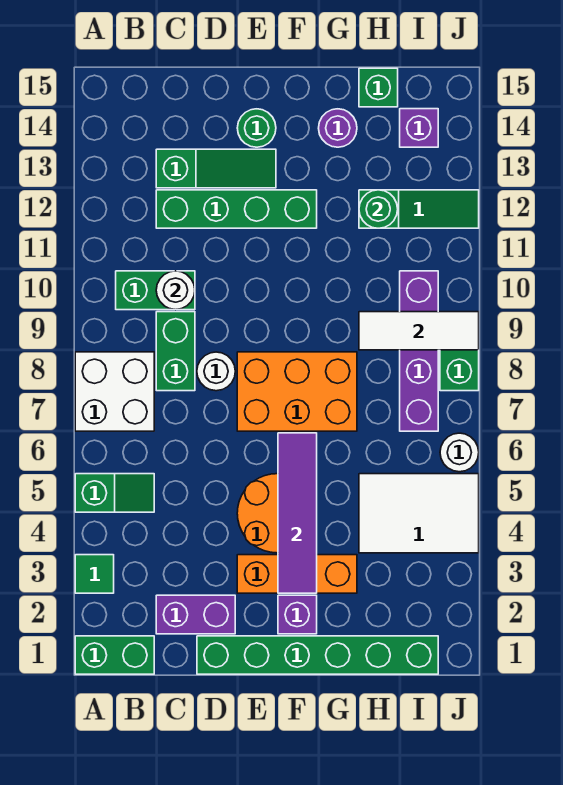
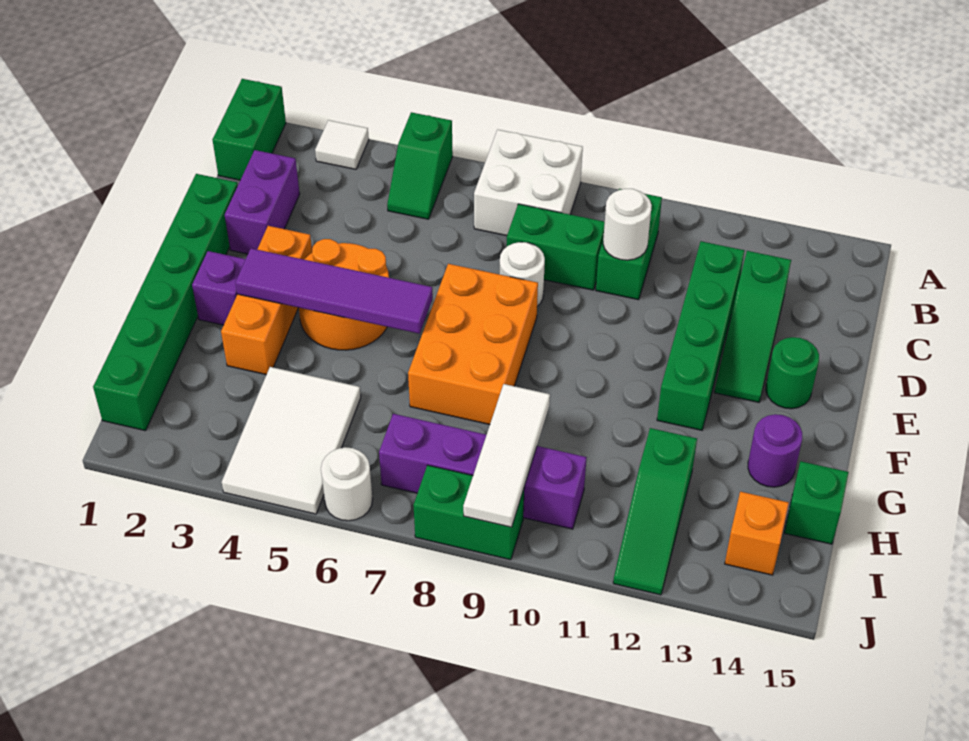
green 1x1 tile [75,555,114,593] -> white 1x1 tile [315,120,369,169]
green 1x1 round brick [359,190,398,228] -> none
purple 1x1 brick [400,109,438,147] -> orange 1x1 brick [725,492,789,575]

